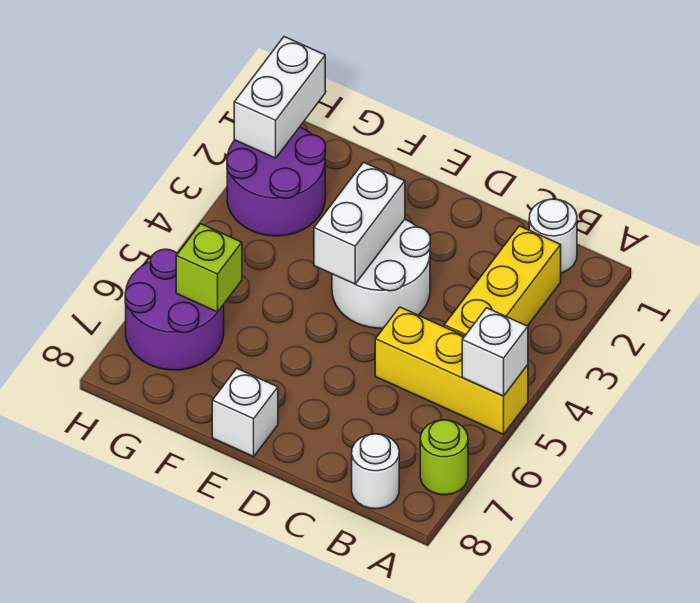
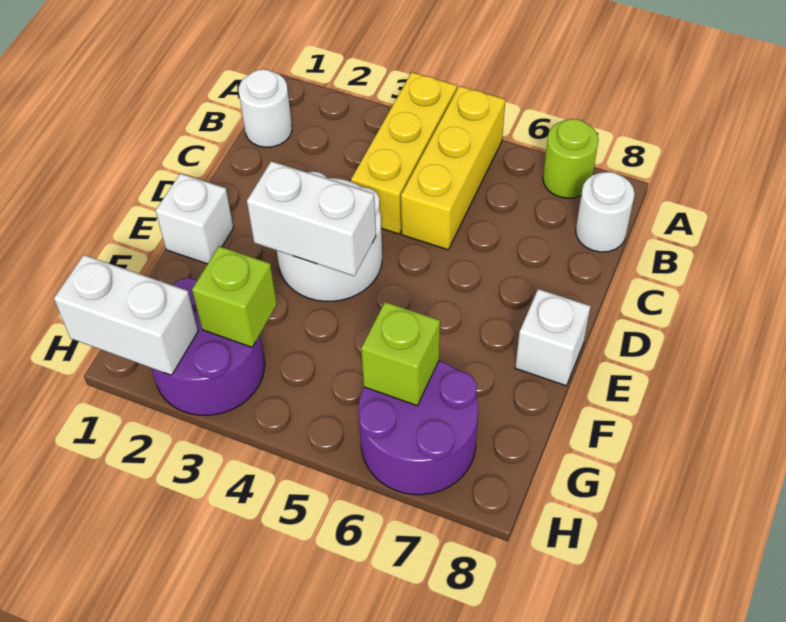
white 1x1 brick [462,308,528,396] -> white 1x1 brick moved to [156,173,234,264]
yellow 1x3 brick [444,226,561,336] -> yellow 1x3 brick turned to [351,72,457,234]
none -> lime 1x1 brick [192,246,277,347]

